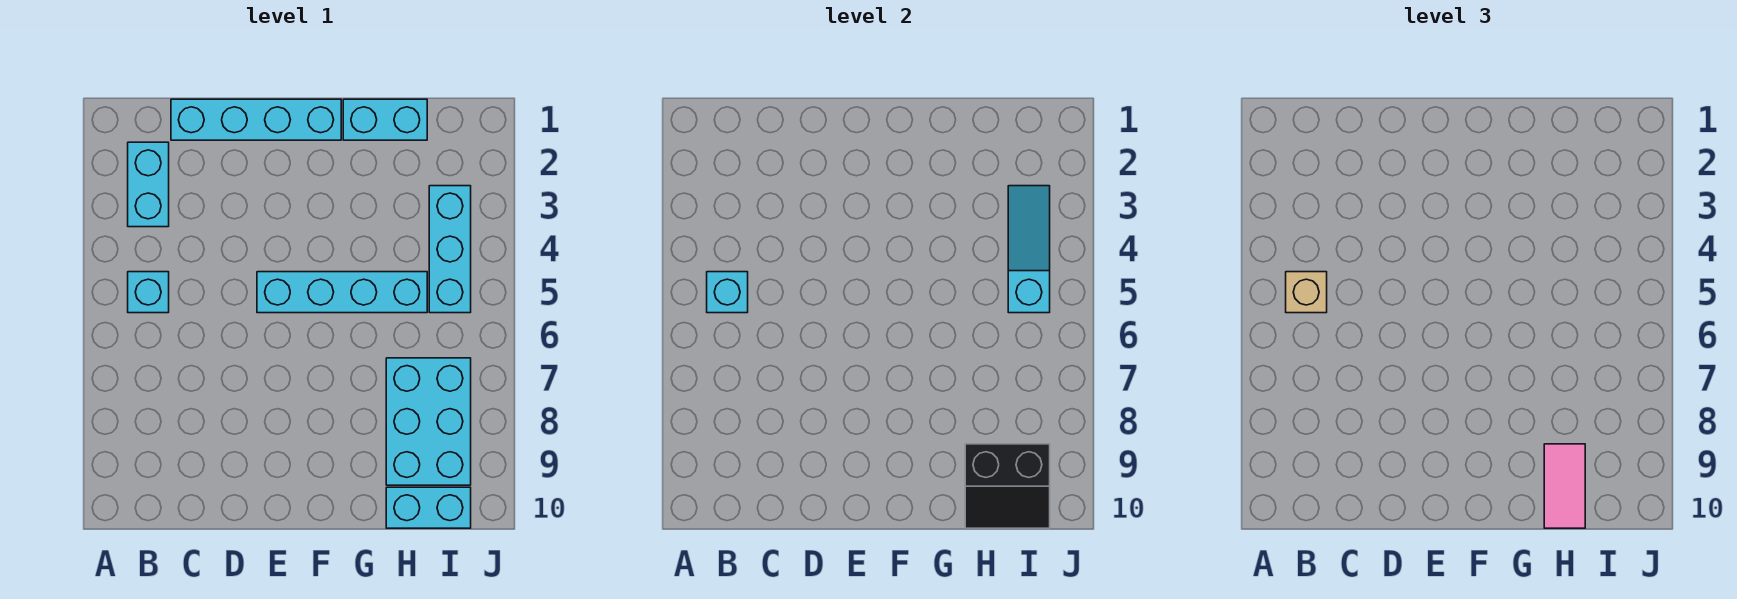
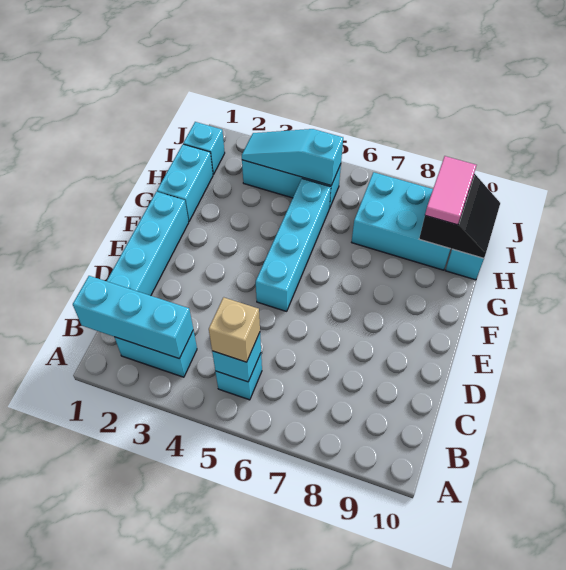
none -> cyan 1x3 brick [73,276,193,359]
pink 1x2 tile [1544,444,1585,528] -> pink 1x2 tile turned to [425,156,477,225]
none -> cyan 1x1 brick [183,122,225,175]

